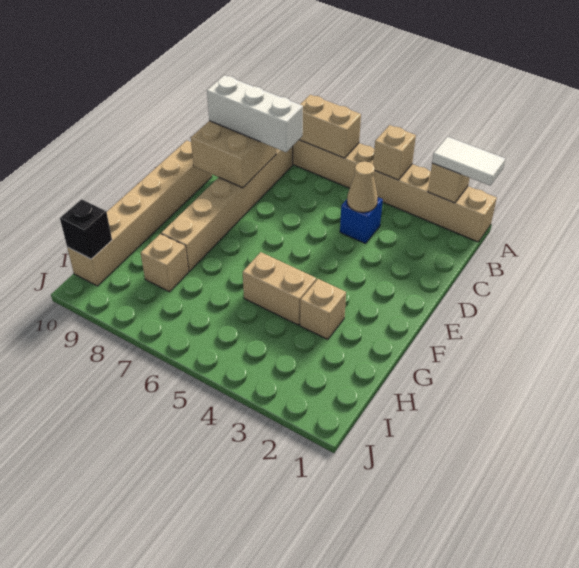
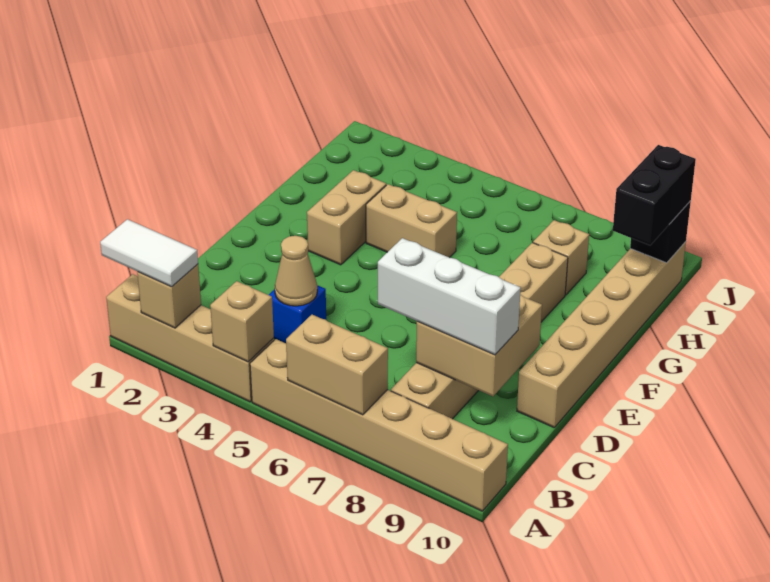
tan 1x1 brick [300,279,346,340] -> tan 1x2 brick [307,170,386,265]
none -> black 1x2 brick [613,145,696,245]

